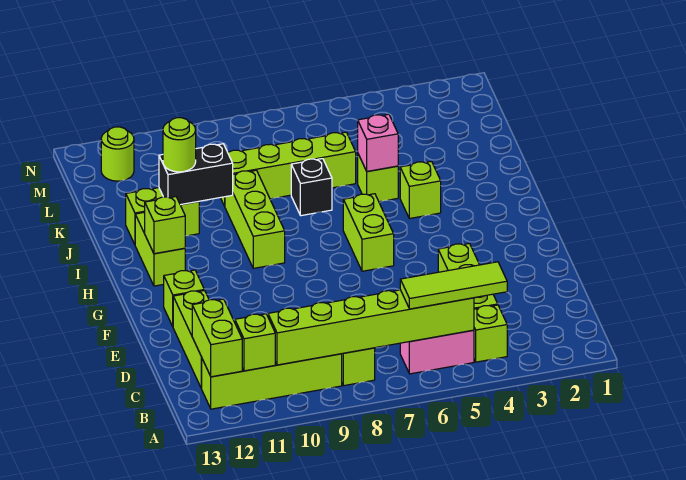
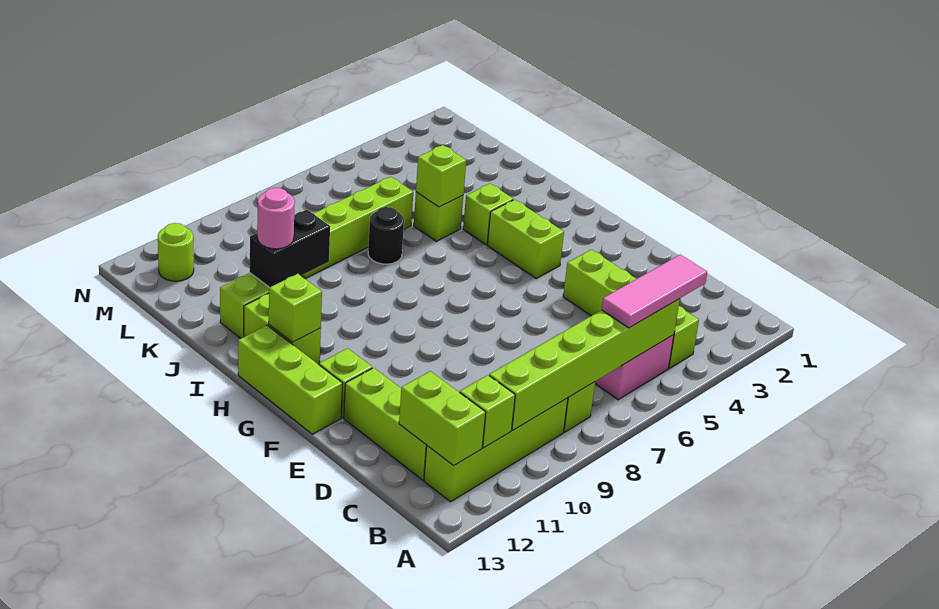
lime 1x3 tile [400,262,507,309] -> pink 1x3 tile [602,254,707,328]
lime 1x2 brick [343,194,394,271] -> lime 1x2 brick moved to [487,200,564,278]
lime 1x3 brick [225,170,285,268] -> lime 1x3 brick moved to [238,325,343,434]
pink 1x1 brick [358,114,398,171] -> lime 1x1 brick [416,145,466,207]
black 1x1 brick [291,159,332,216] -> black 1x1 round brick [368,207,404,264]
lime 1x1 round brick [163,118,196,172] -> pink 1x1 round brick [257,188,295,249]

